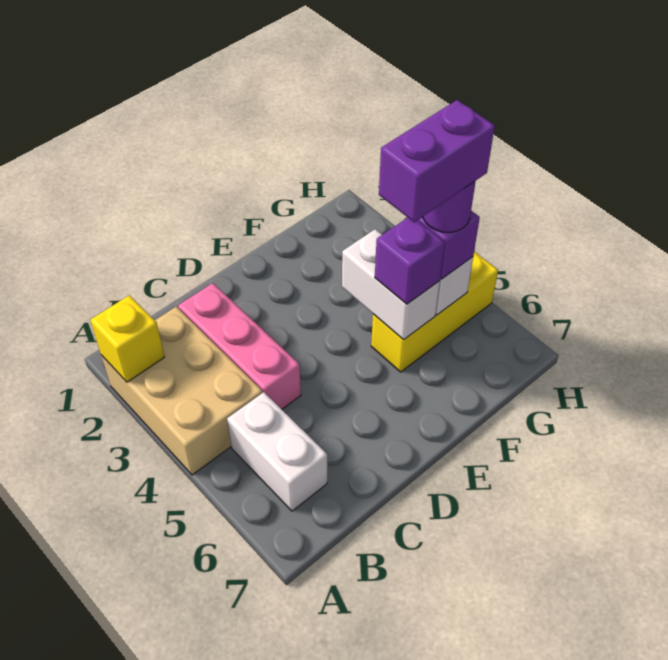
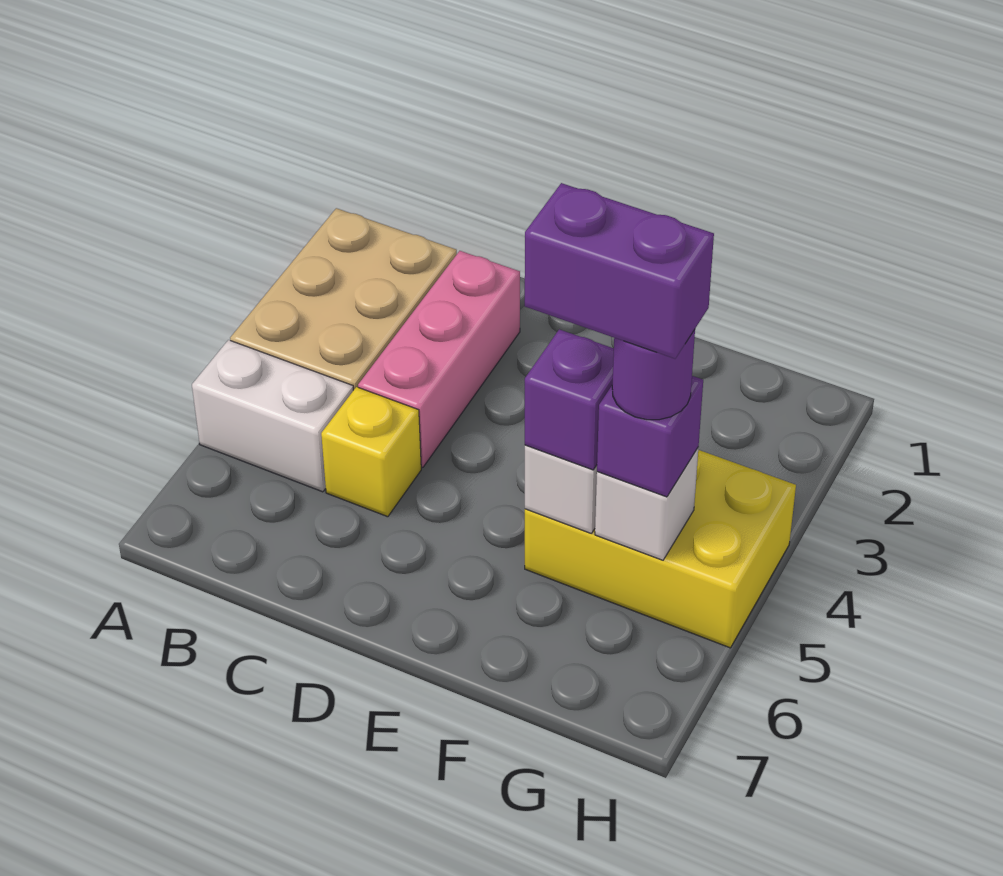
yellow 1x1 brick [90,295,164,382] -> yellow 1x1 brick moved to [321,387,421,517]
white 1x2 brick [227,392,327,511] -> white 1x2 brick turned to [192,340,353,492]
yellow 1x3 brick [371,252,498,372] -> yellow 2x3 brick [525,450,796,648]

